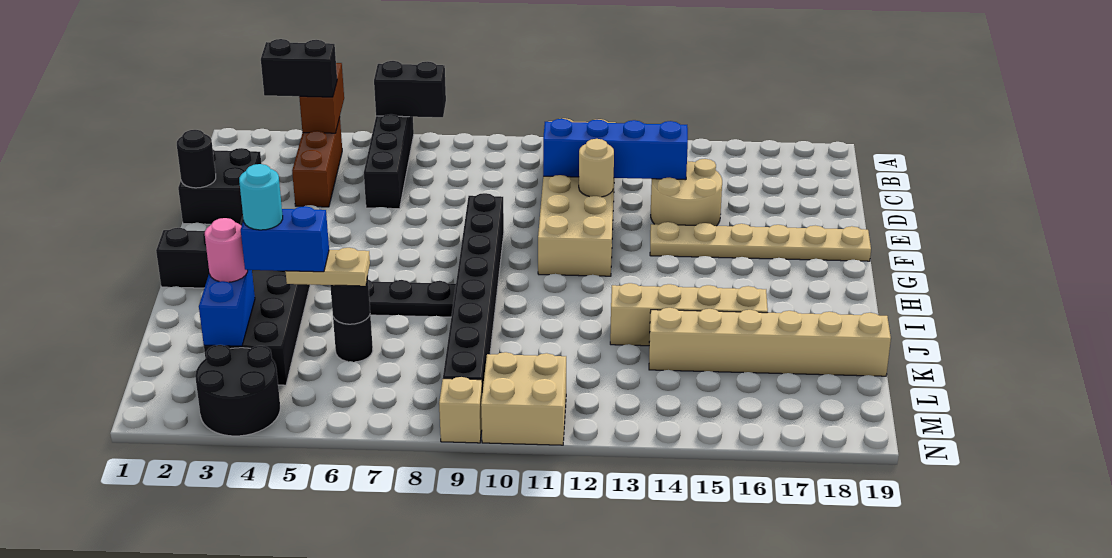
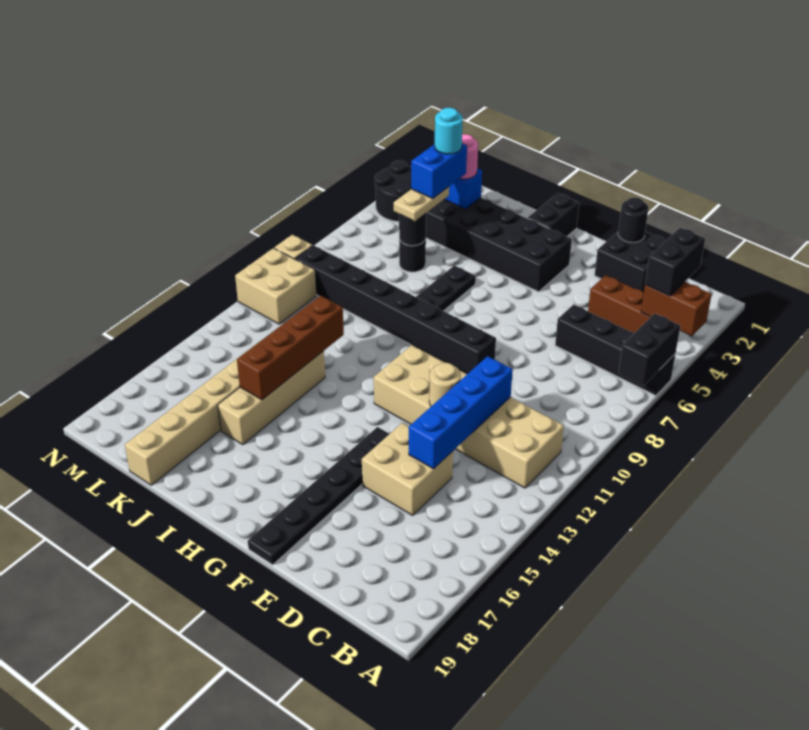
tan 2x2 round brick [651,159,722,226] -> tan 2x2 brick [362,423,453,515]
tan 1x6 plate [650,222,871,261] -> black 1x6 plate [248,427,389,565]
none -> brown 1x4 brick [237,296,344,400]

